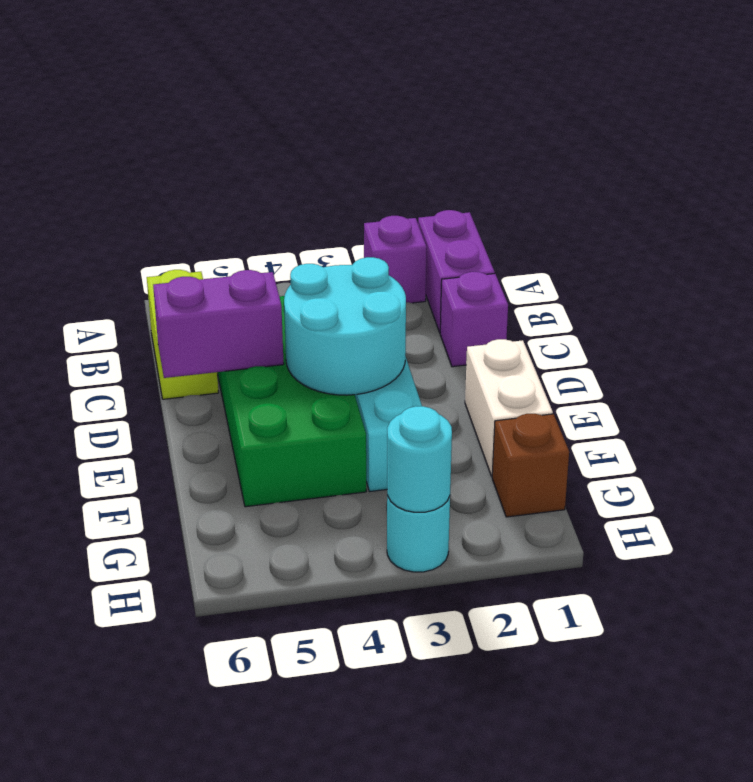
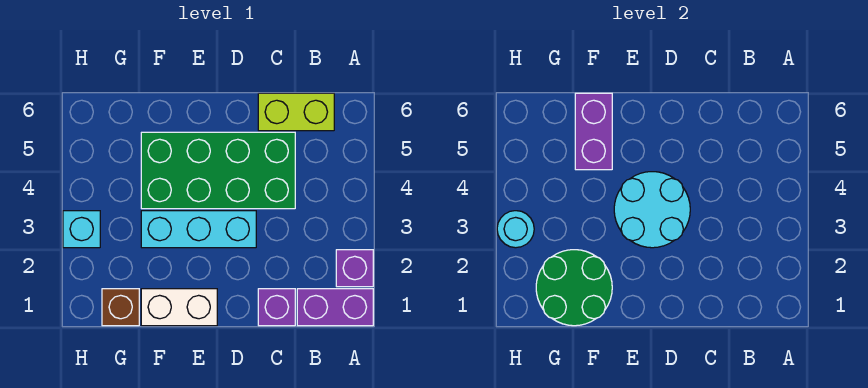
purple 1x2 brick [153,270,284,378] -> purple 1x2 brick moved to [575,93,612,170]
none -> green 2x2 round brick [536,250,612,326]
cyan 1x1 round brick [387,496,450,572] -> cyan 1x1 brick [63,211,100,248]

